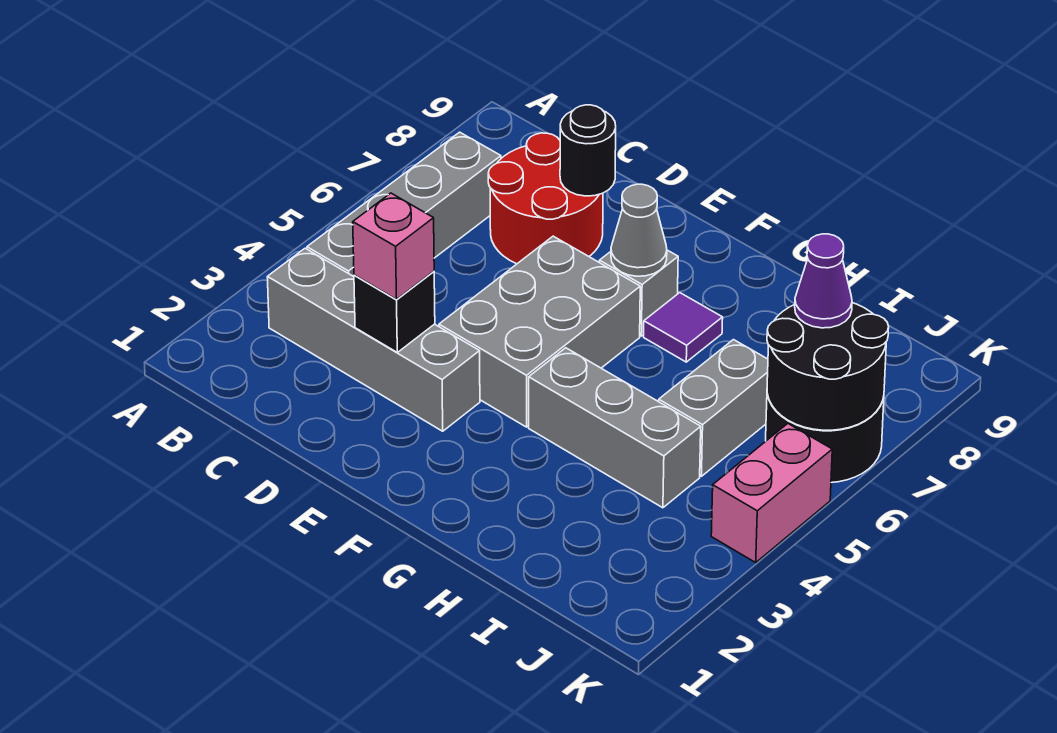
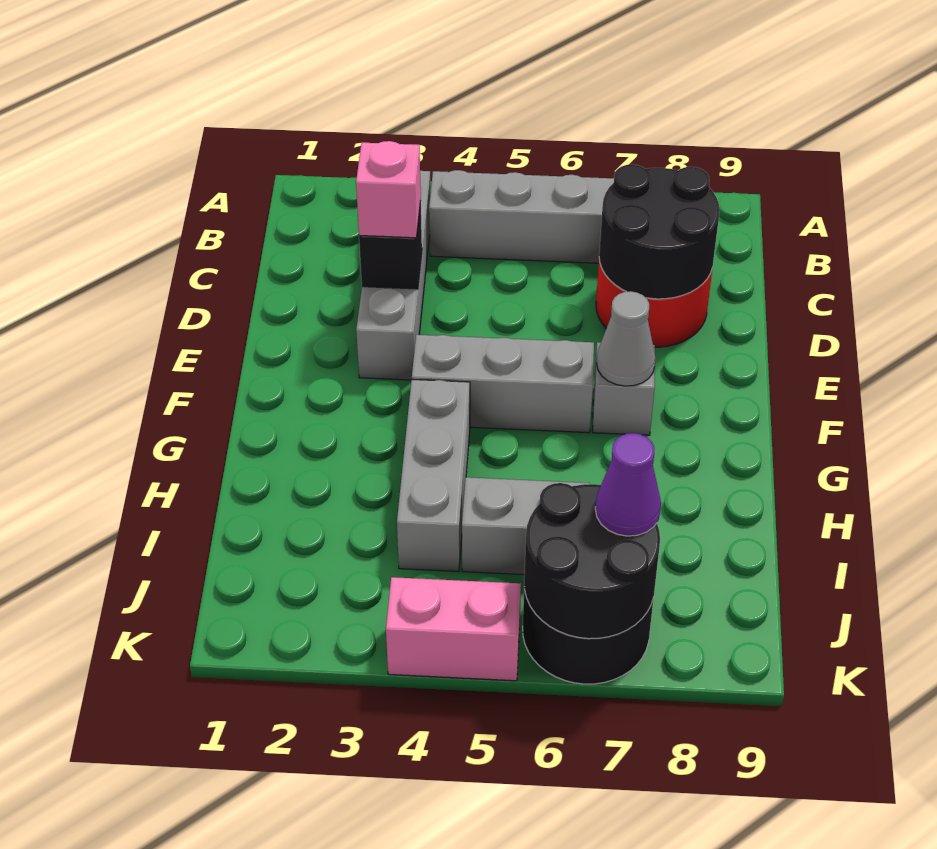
black 1x1 round brick [560,105,616,196] -> black 2x2 round brick [599,164,720,299]
grey 2x3 brick [439,236,640,427] -> grey 1x3 brick [412,335,594,433]
purple 1x1 tile [644,293,723,362] -> none

